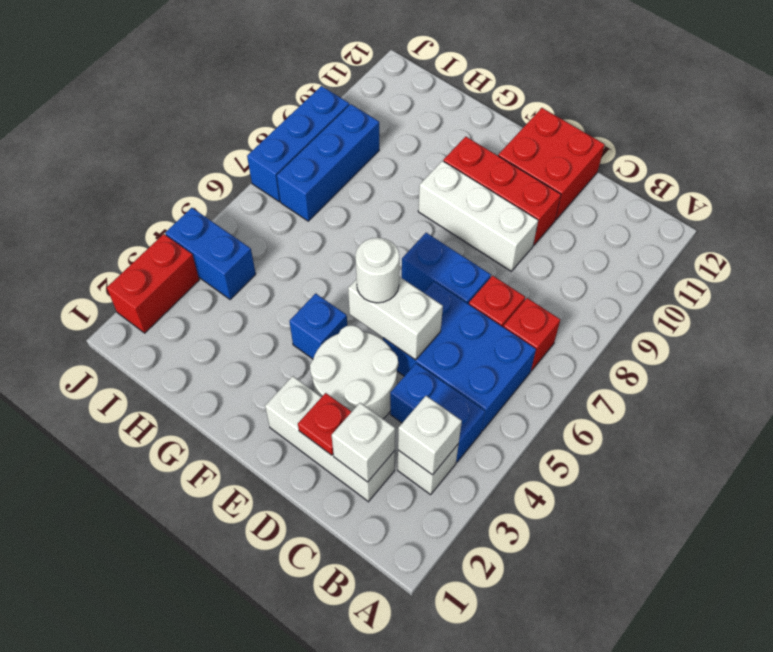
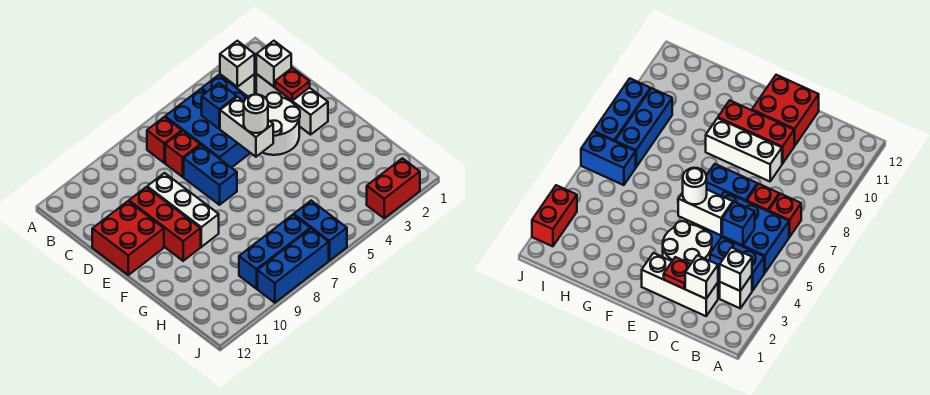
blue 1x1 brick [289,293,347,359] -> blue 1x1 brick moved to [202,83,237,129]
blue 1x2 brick [165,208,256,300] -> blue 1x2 brick moved to [294,201,347,261]

